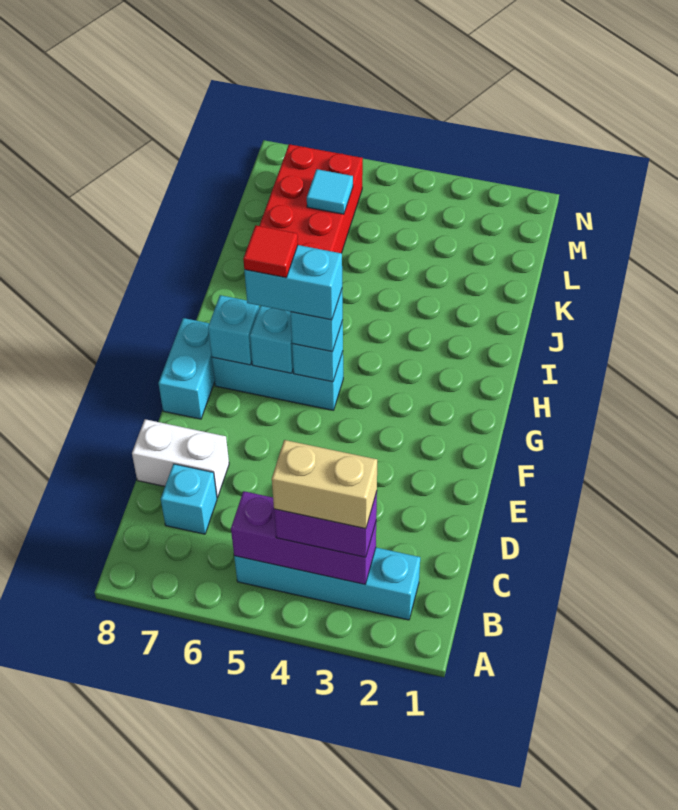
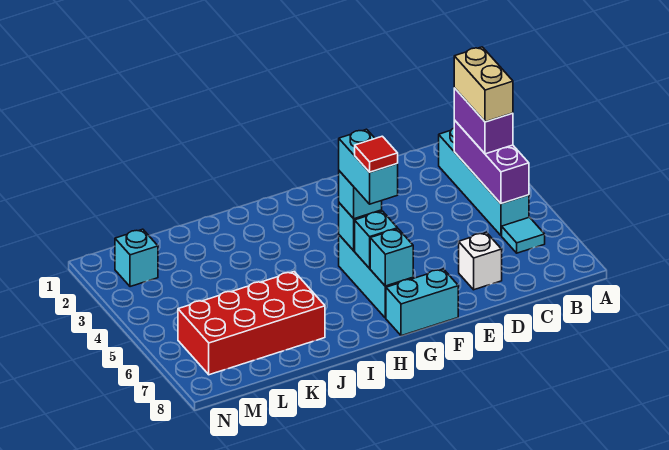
cyan 1x1 brick [161,464,217,534] -> cyan 1x1 brick moved to [115,229,158,287]
white 1x2 brick [132,419,229,498] -> white 1x1 brick [459,232,502,290]
cyan 1x1 tile [307,169,353,214] -> cyan 1x1 tile moved to [502,217,545,253]

